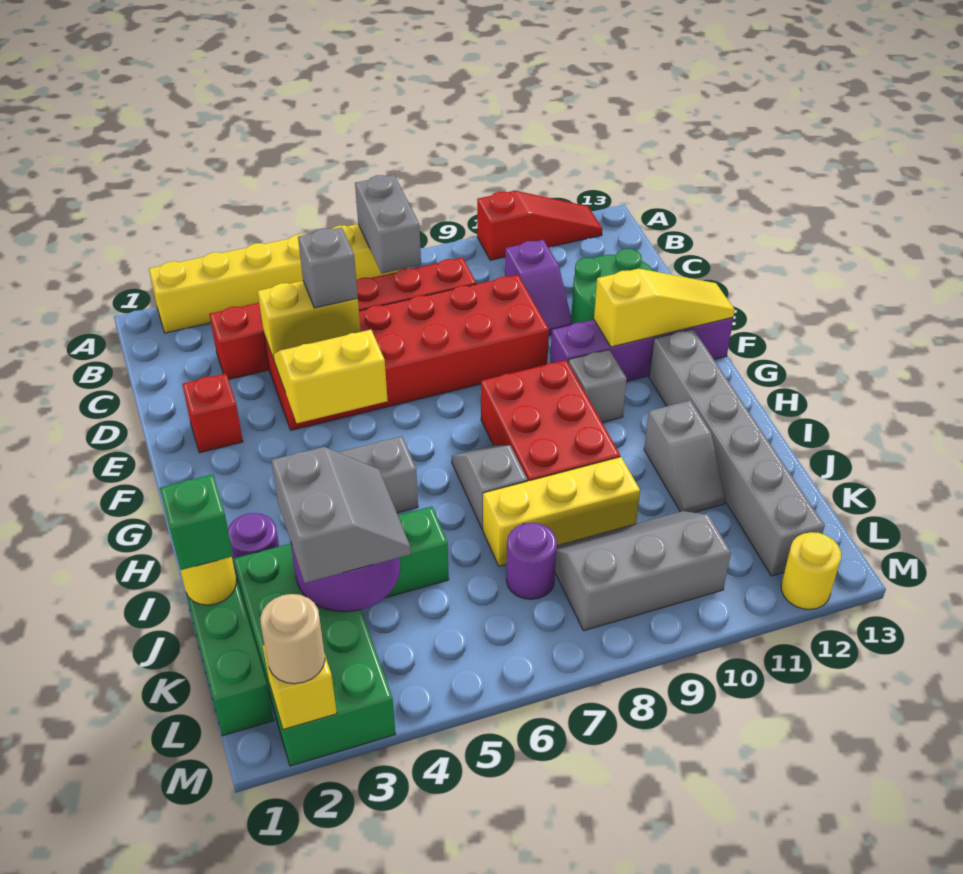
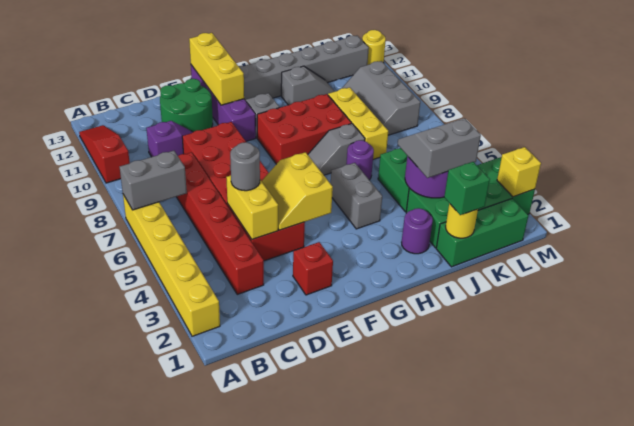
grey 1x1 brick [298,227,358,308] -> grey 1x1 round brick [230,142,260,191]
yellow 1x3 slope [594,269,735,347] -> yellow 1x3 brick [189,33,244,105]
purple 1x1 round brick [506,523,557,599] -> purple 1x1 round brick moved to [346,140,374,180]
tan 1x1 round brick [260,594,325,684] -> none

